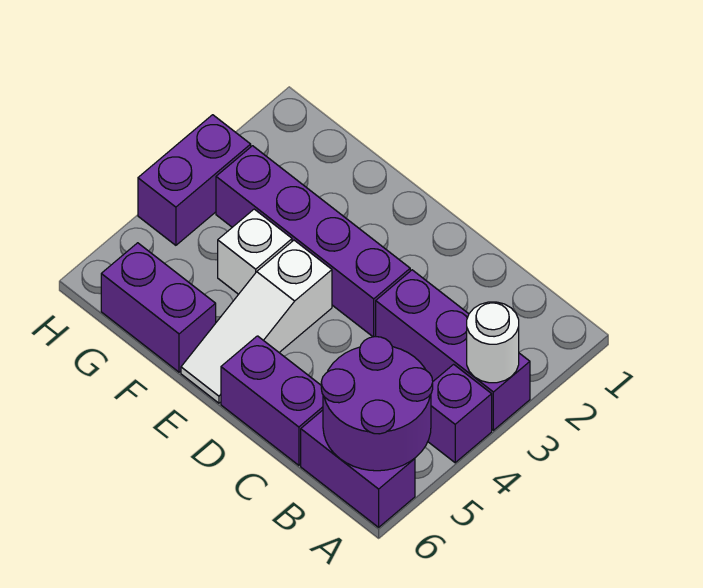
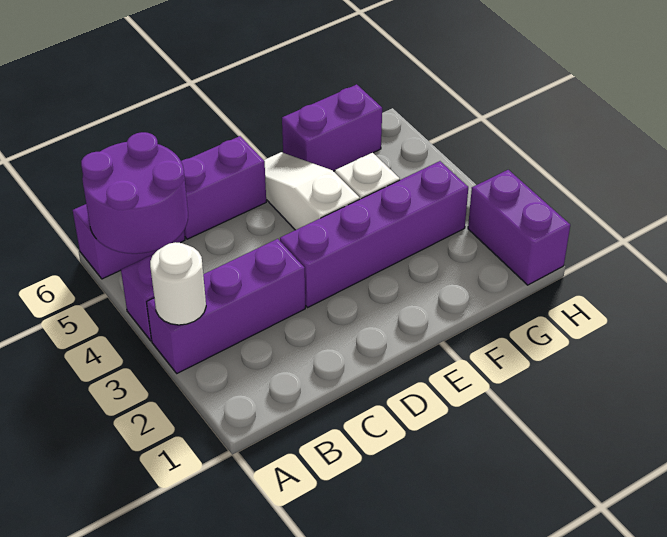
purple 1x2 brick [138,115,251,245] -> purple 1x2 brick moved to [468,170,570,285]

